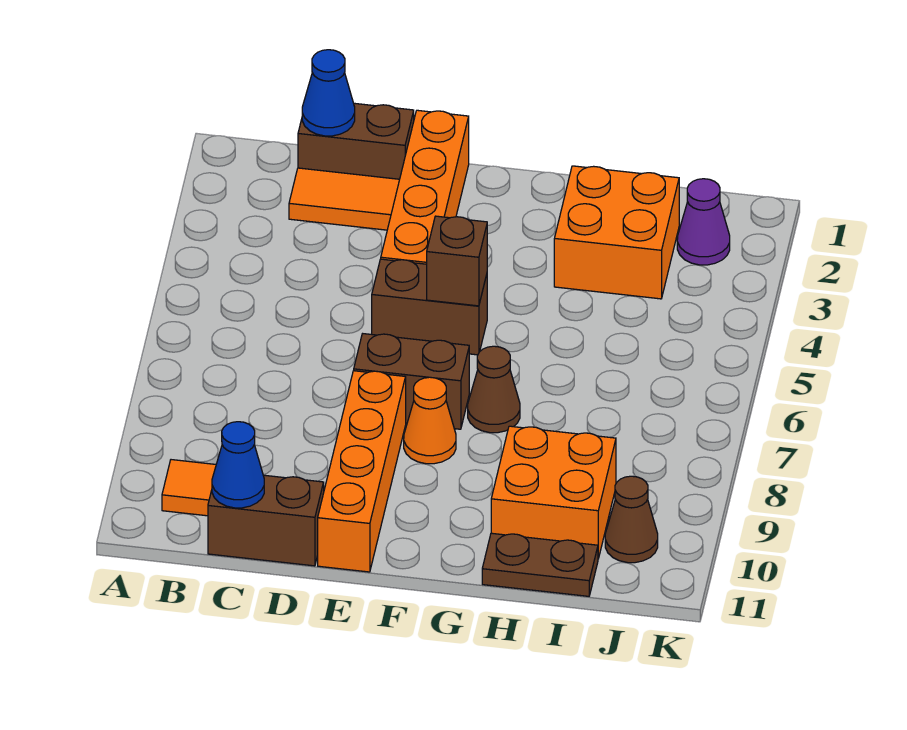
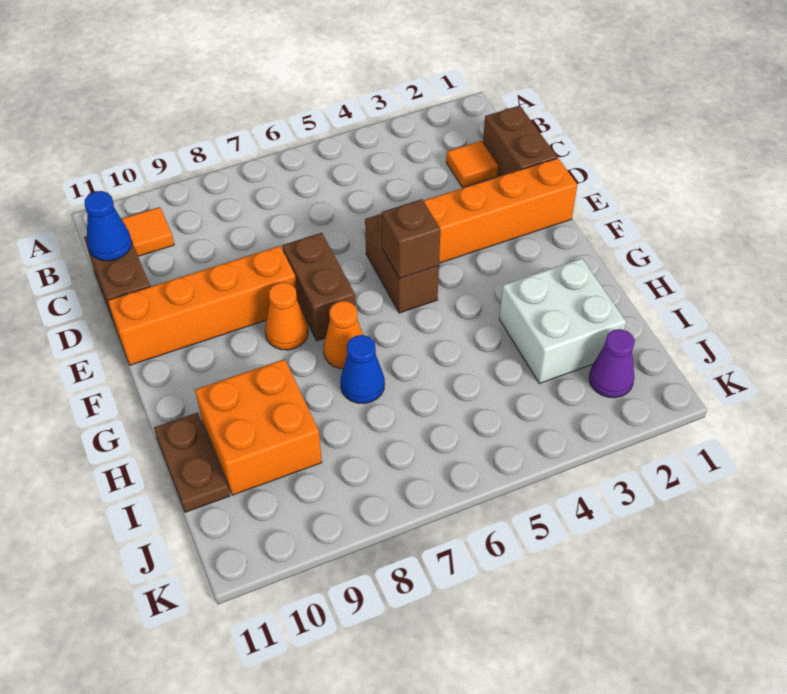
blue 1x1 cone [302,50,355,136] -> blue 1x1 cone moved to [340,335,385,404]
orange 1x2 tile [289,168,400,230] -> orange 1x1 tile [446,141,498,188]
brown 1x1 cone [468,346,520,433] -> orange 1x1 cone [323,301,363,369]
orange 2x2 brick [554,166,679,299] -> white 2x2 brick [499,258,626,384]
brown 1x1 cone [605,476,658,563] -> none

